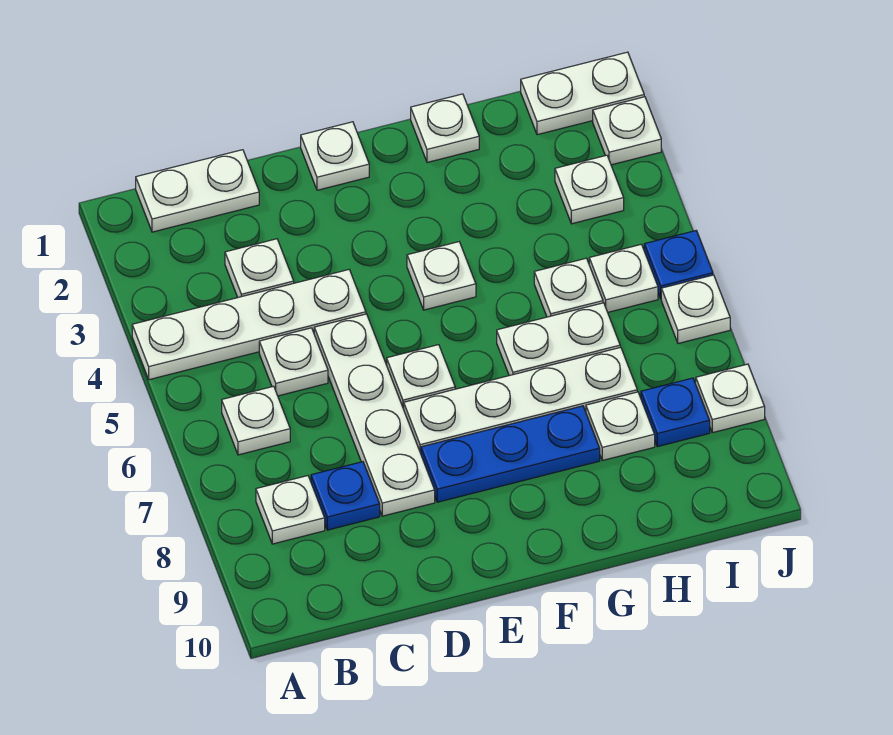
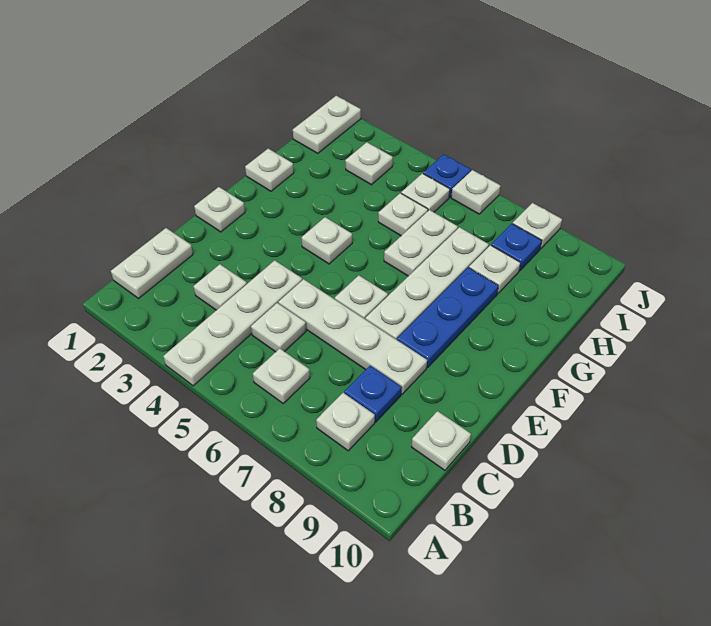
white 1x1 plate [593,97,661,165] -> white 1x1 plate moved to [412,411,471,470]

